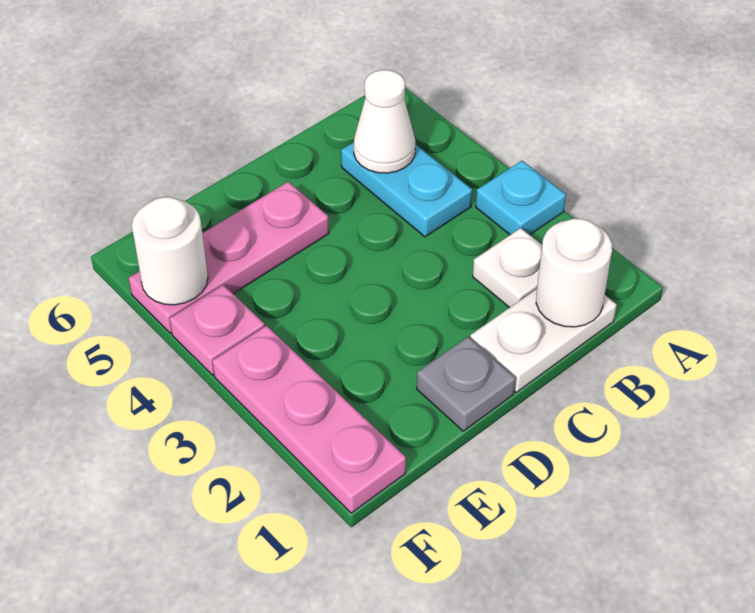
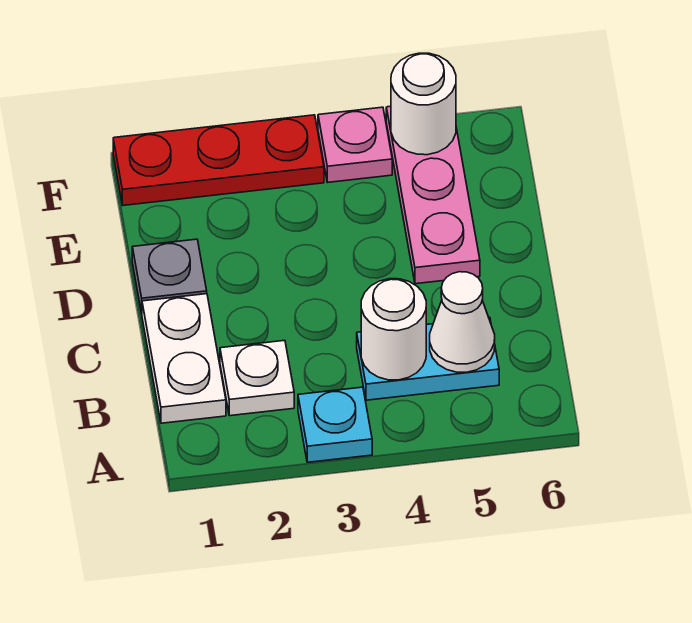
white 1x1 round brick [536,219,612,327] -> white 1x1 round brick moved to [361,279,426,380]
pink 1x3 plate [213,326,406,513] -> red 1x3 plate [113,115,324,205]

